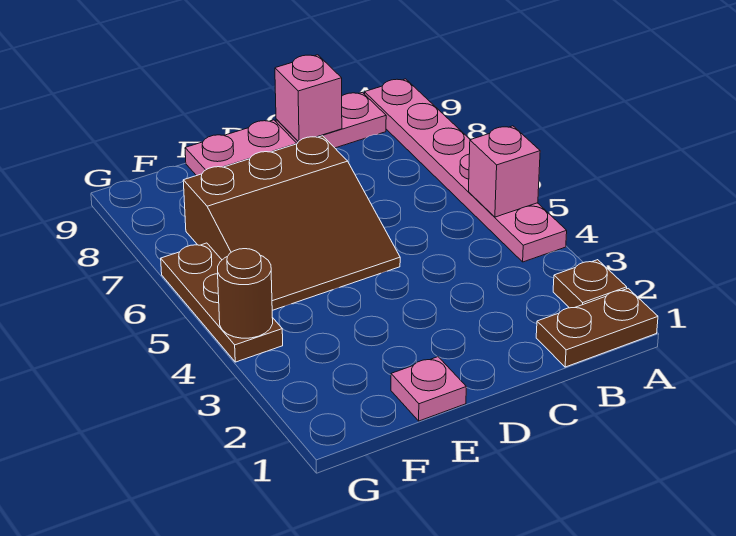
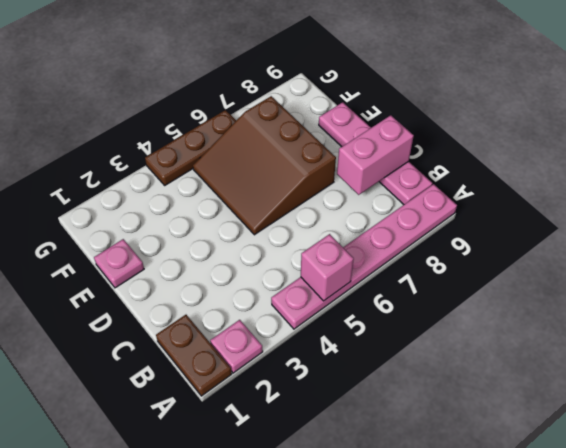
brown 1x1 plate [553,260,627,308] -> pink 1x1 plate [210,320,263,373]
pink 1x1 brick [275,55,342,142] -> pink 1x2 brick [337,115,414,195]
brown 1x1 round brick [218,249,273,338] -> none

